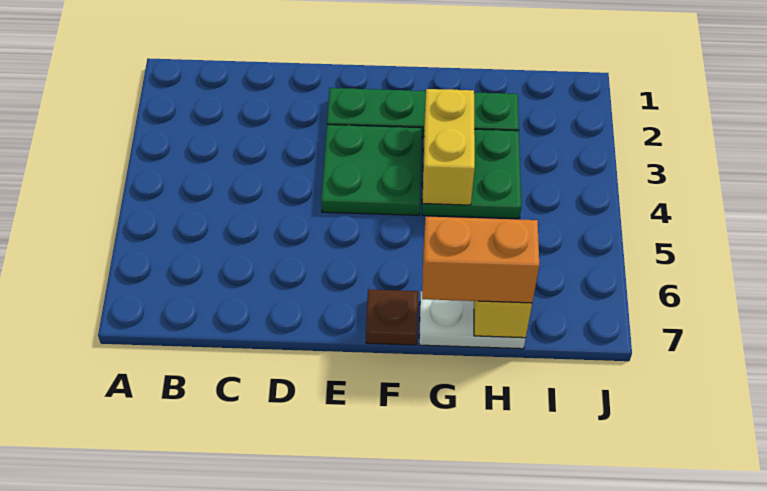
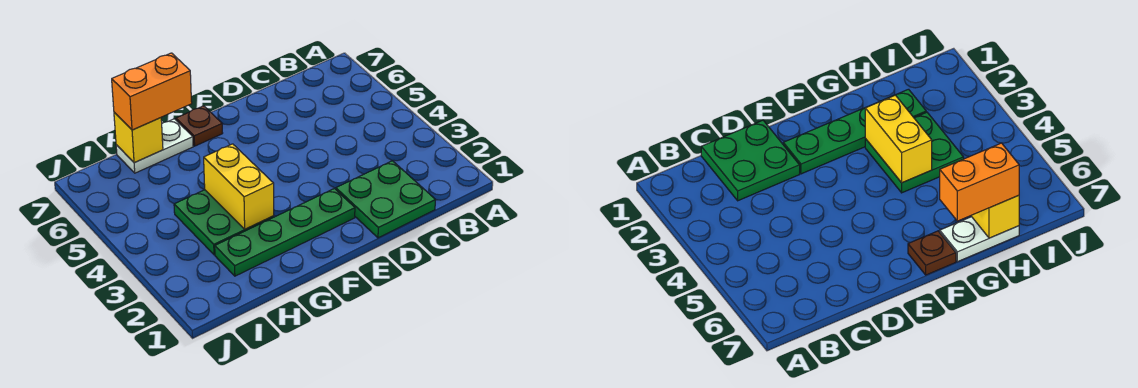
green 2x2 plate [321,125,422,215] -> green 2x2 plate moved to [336,161,436,238]

